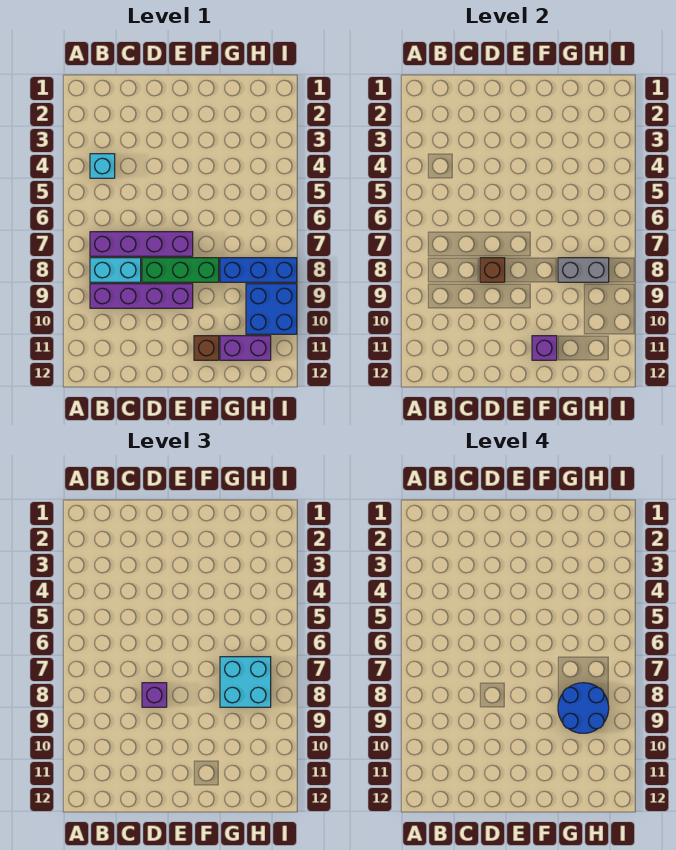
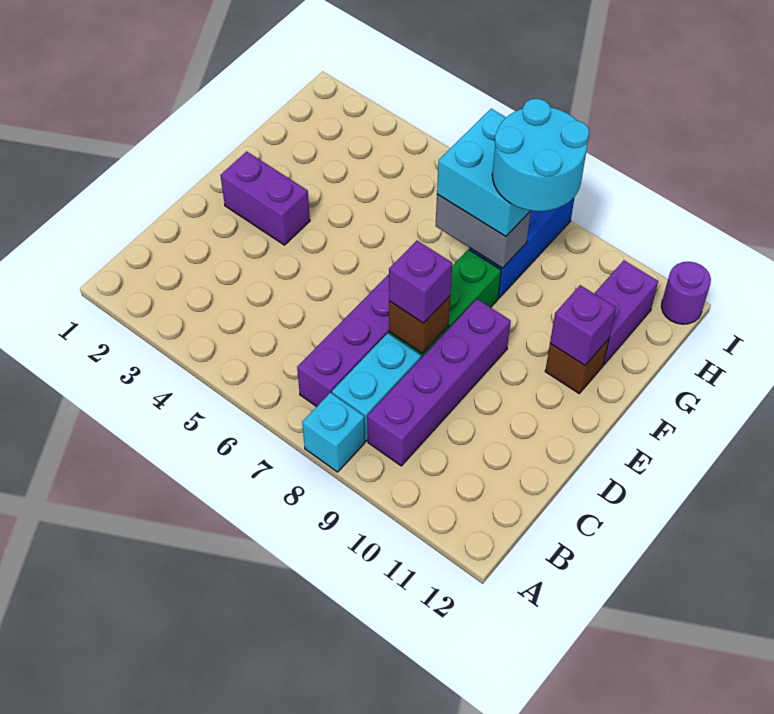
cyan 1x1 brick [90,154,115,178] -> cyan 1x1 brick moved to [302,392,365,472]
none -> purple 1x2 brick [220,151,310,245]
grey 1x2 brick [558,258,609,282] -> grey 1x2 brick turned to [436,194,531,268]
blue 2x2 round brick [558,683,609,733] -> cyan 2x2 round brick [492,99,589,211]
blue 2x2 brick [246,284,297,334] -> none
none -> purple 1x1 round brick [661,262,711,324]

